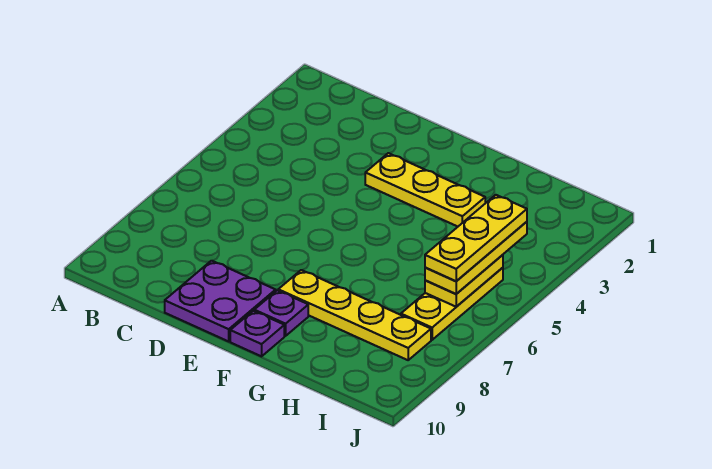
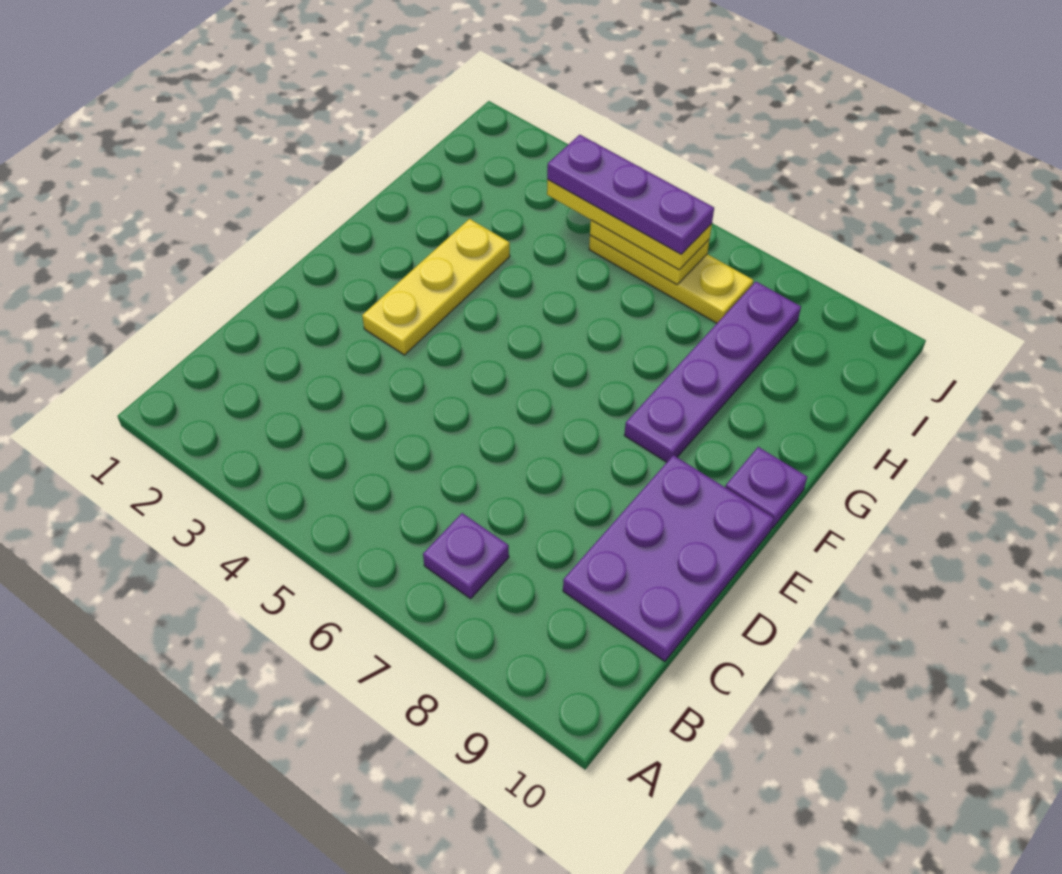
purple 2x2 plate [165,261,276,341] -> purple 2x3 plate [563,455,774,661]
yellow 1x4 plate [278,270,431,360] -> purple 1x4 plate [624,282,801,462]
purple 1x1 plate [254,290,308,336] -> purple 1x1 plate moved to [423,513,509,599]
yellow 1x3 plate [425,195,527,281] -> purple 1x3 plate [547,135,714,254]

